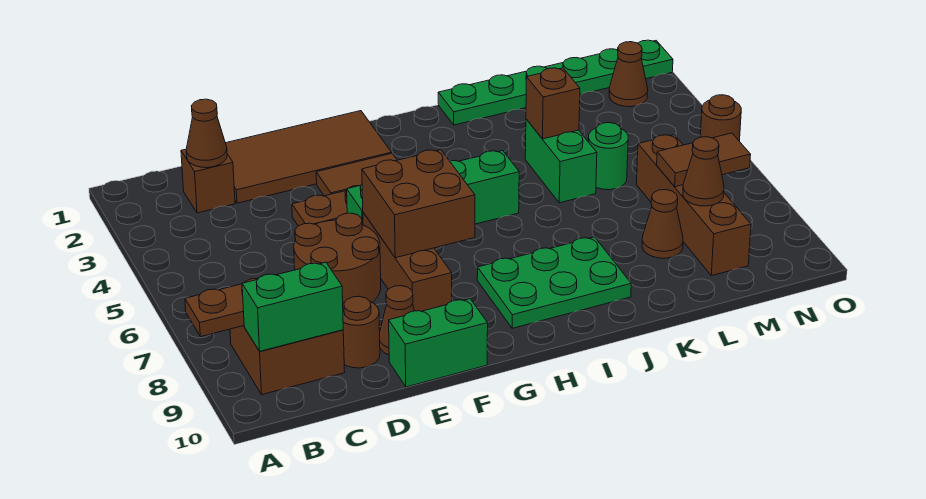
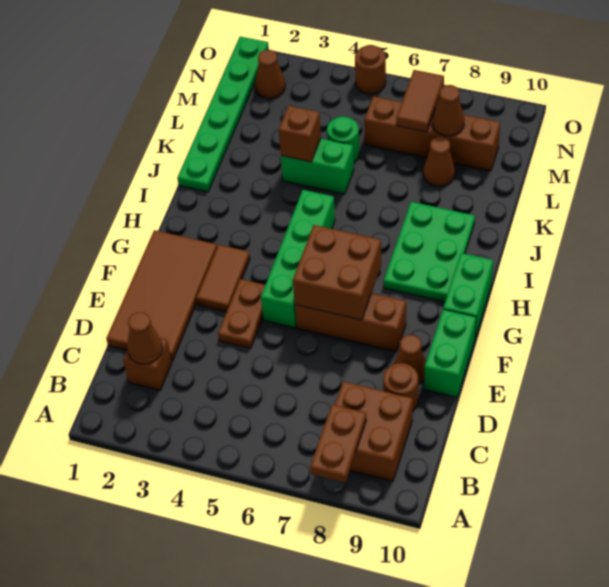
green 1x2 brick [242,262,343,351] -> green 1x2 brick moved to [443,253,493,337]
brown 2x2 round brick [294,213,381,303] -> none

